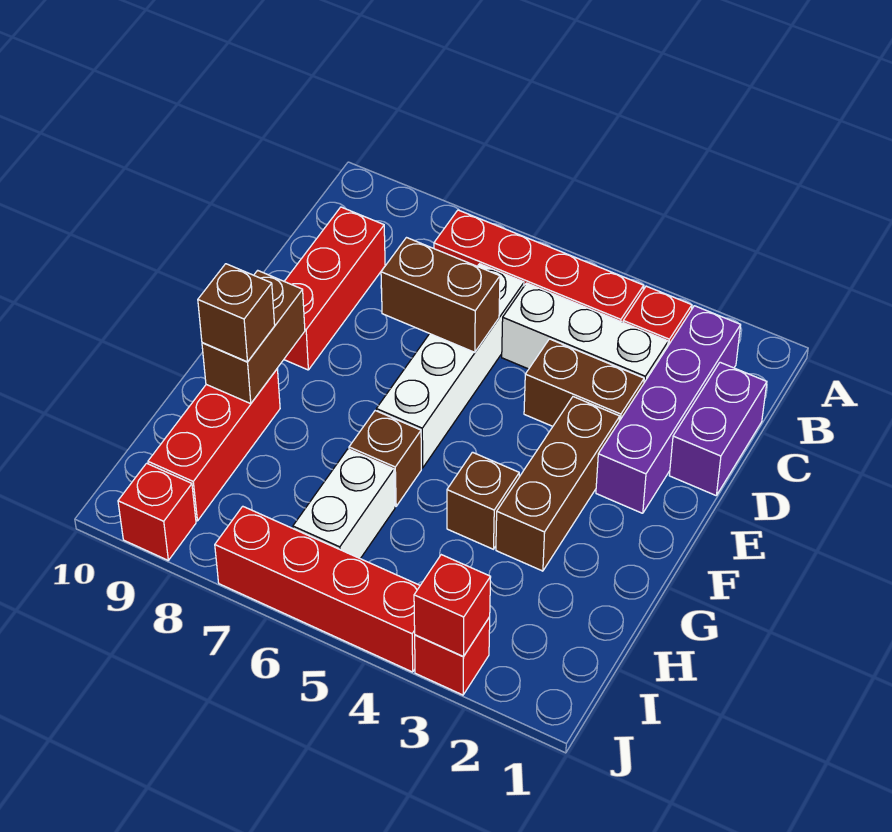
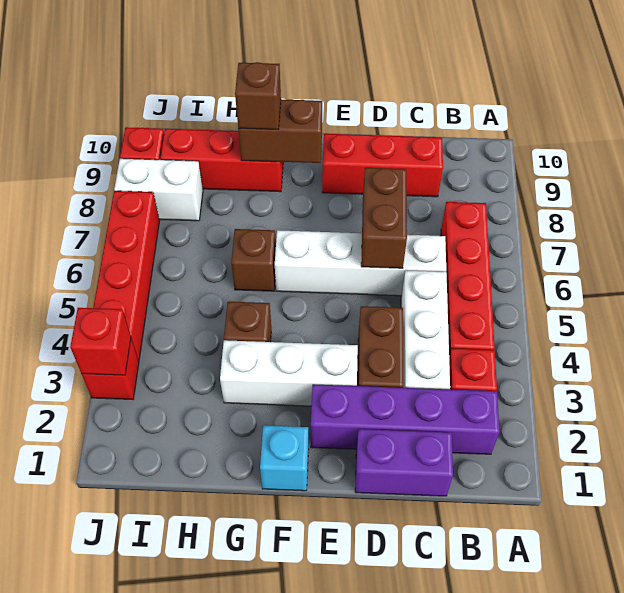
brown 1x3 brick [496,397,620,571] -> white 1x3 brick [220,340,358,406]
none -> cyan 1x1 brick [260,425,309,491]
white 1x2 brick [293,449,395,559] -> white 1x2 brick moved to [114,159,203,221]

